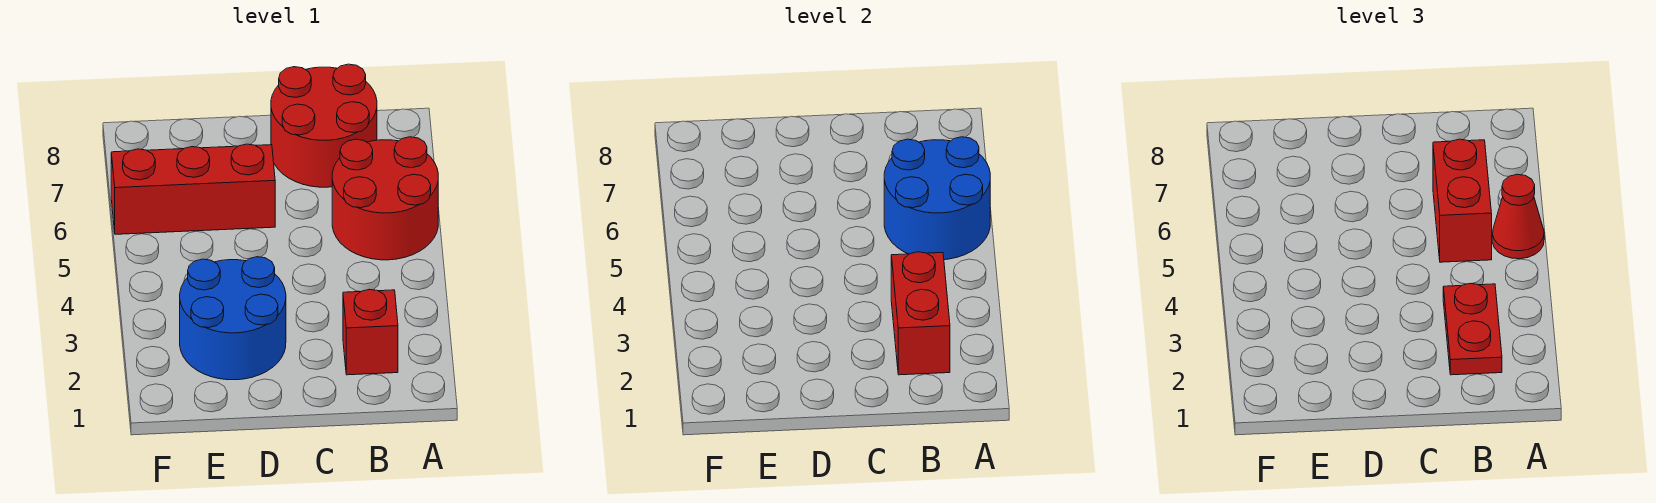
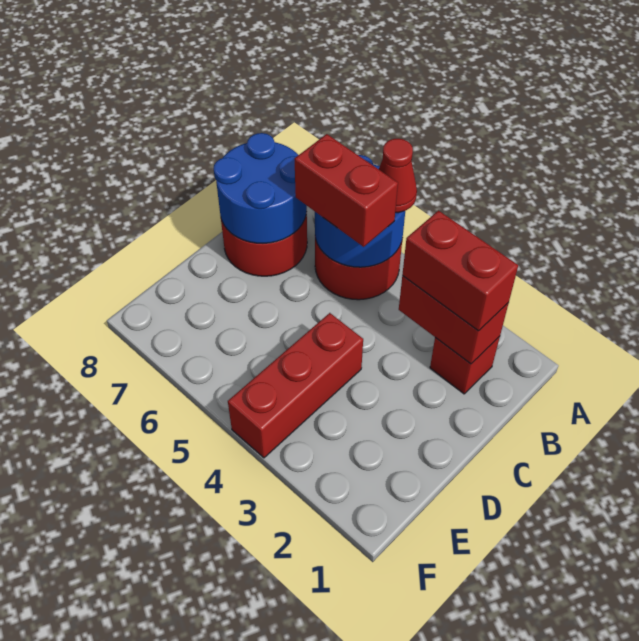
red 1x2 plate [1443,284,1502,375] -> red 1x2 brick [402,211,518,331]
blue 2x2 round brick [180,257,286,380] -> blue 2x2 round brick moved to [214,133,307,244]
red 1x3 brick [111,144,275,234] -> red 1x3 brick moved to [228,313,363,458]

